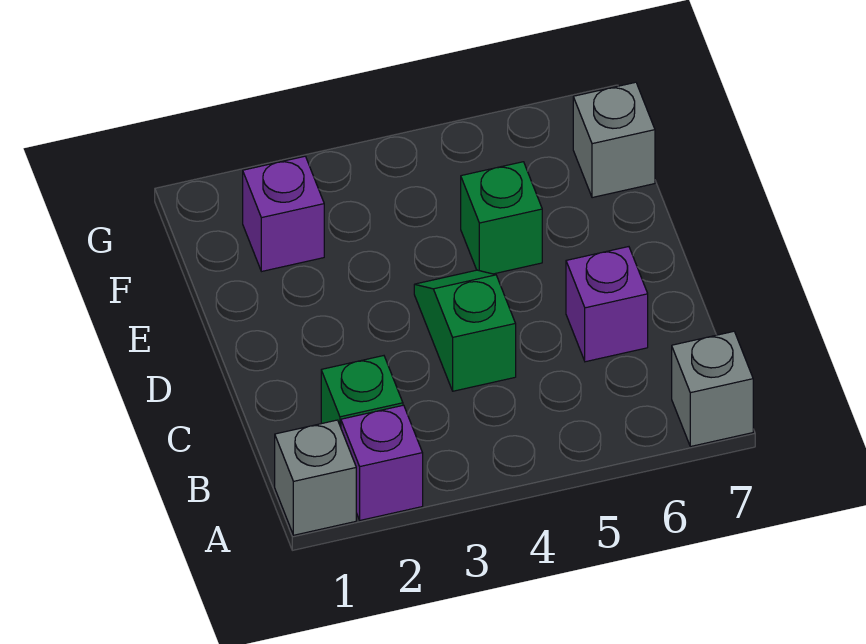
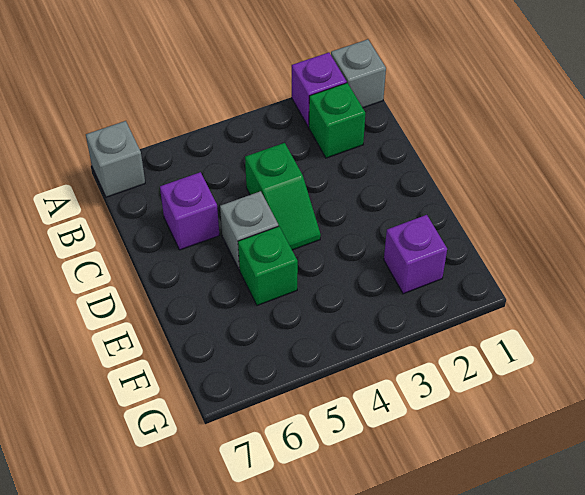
grey 1x1 brick [573,82,655,198] -> grey 1x1 brick moved to [220,191,278,270]

